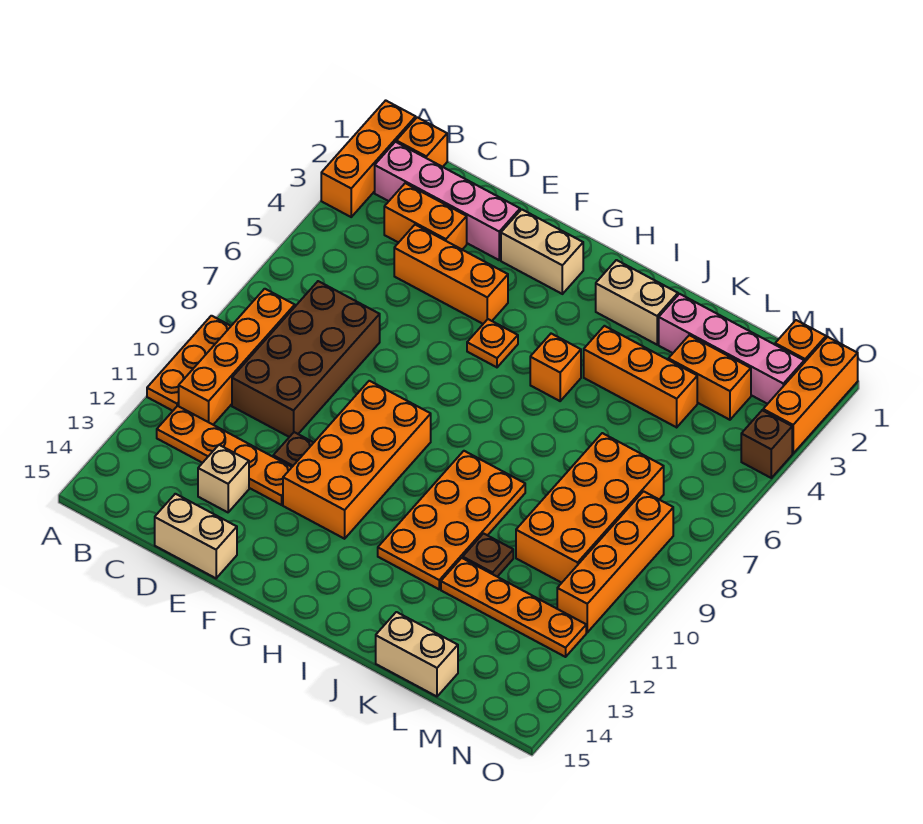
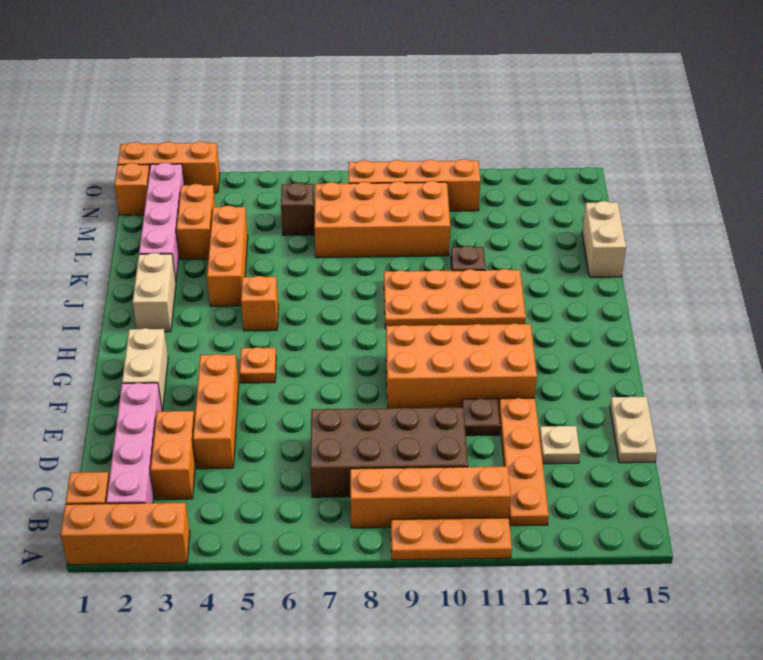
tan 1x1 brick [198,445,249,512] -> tan 1x1 plate [539,426,580,464]
tan 1x2 brick [155,494,237,578] -> tan 1x2 plate [610,397,657,463]
orange 1x4 plate [441,558,586,657] -> none
brown 1x1 brick [741,410,792,478] -> brown 1x1 brick moved to [281,183,315,235]

